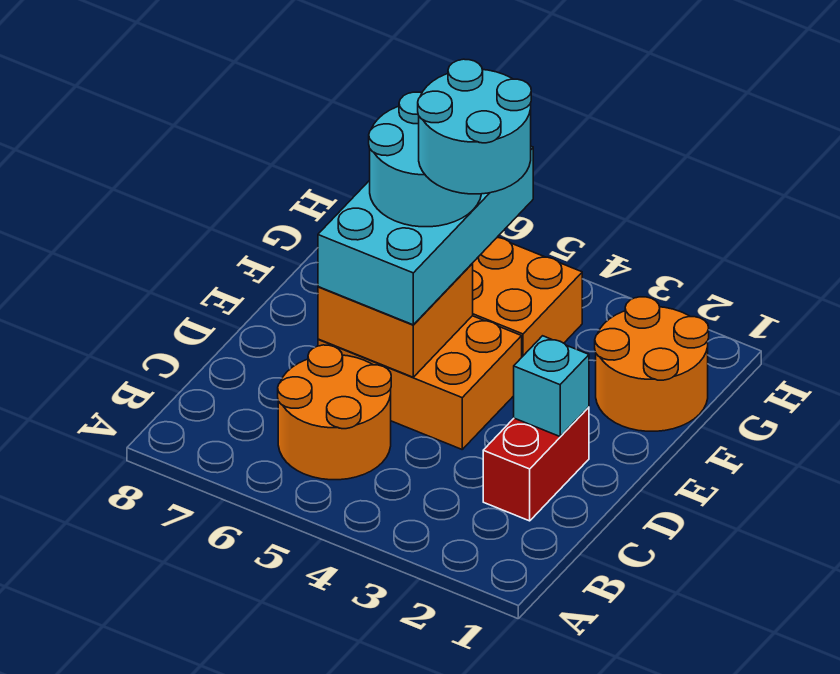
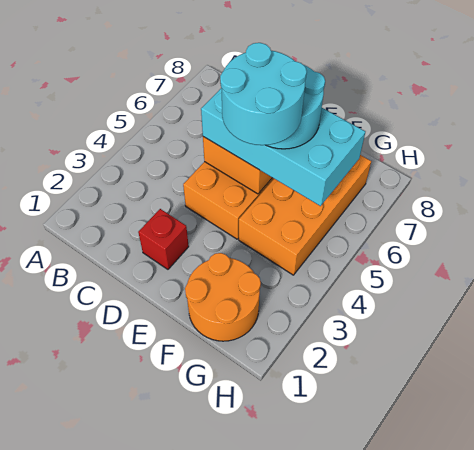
orange 2x2 round brick [278,345,391,480] -> none
red 1x2 brick [483,407,589,521] -> red 1x1 brick [138,209,189,269]
cyan 1x1 brick [514,336,589,436] -> none

